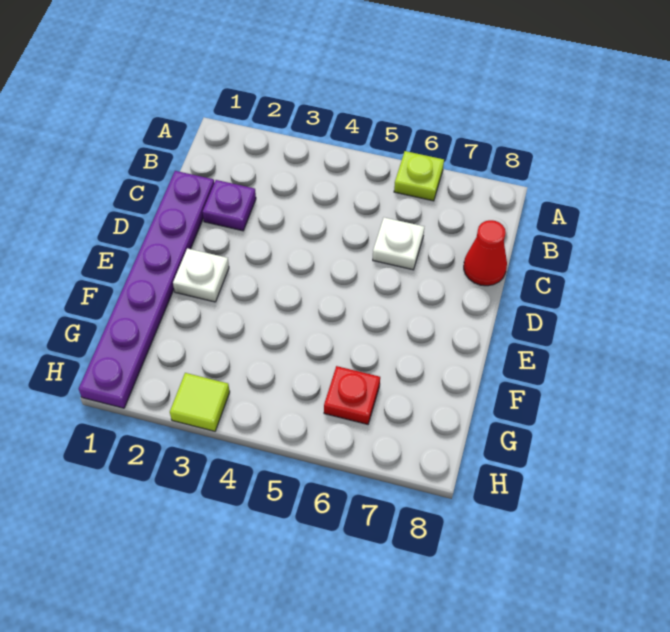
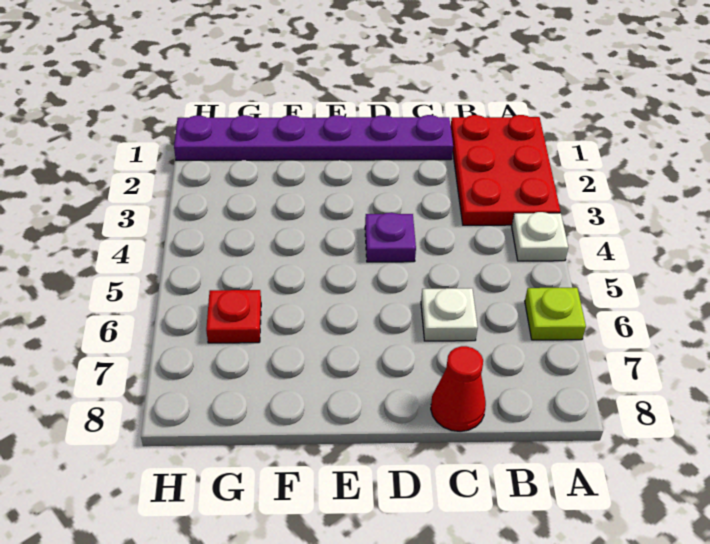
none -> red 2x3 plate [451,115,560,225]
purple 1x1 plate [203,180,256,231] -> purple 1x1 plate moved to [365,213,416,262]
white 1x1 plate [173,248,229,302] -> white 1x1 plate moved to [512,212,568,261]
lime 1x1 tile [170,373,230,431] -> none

